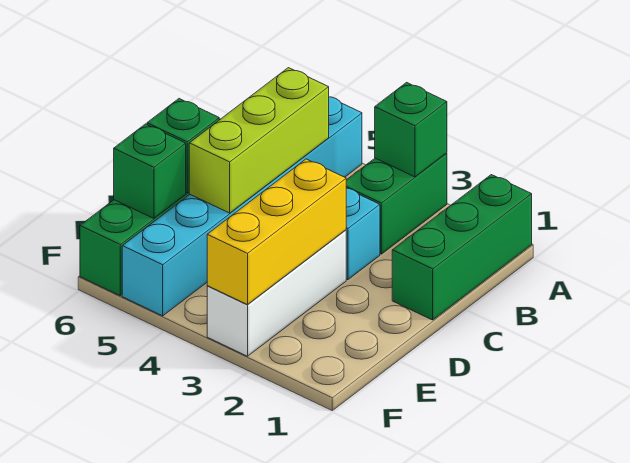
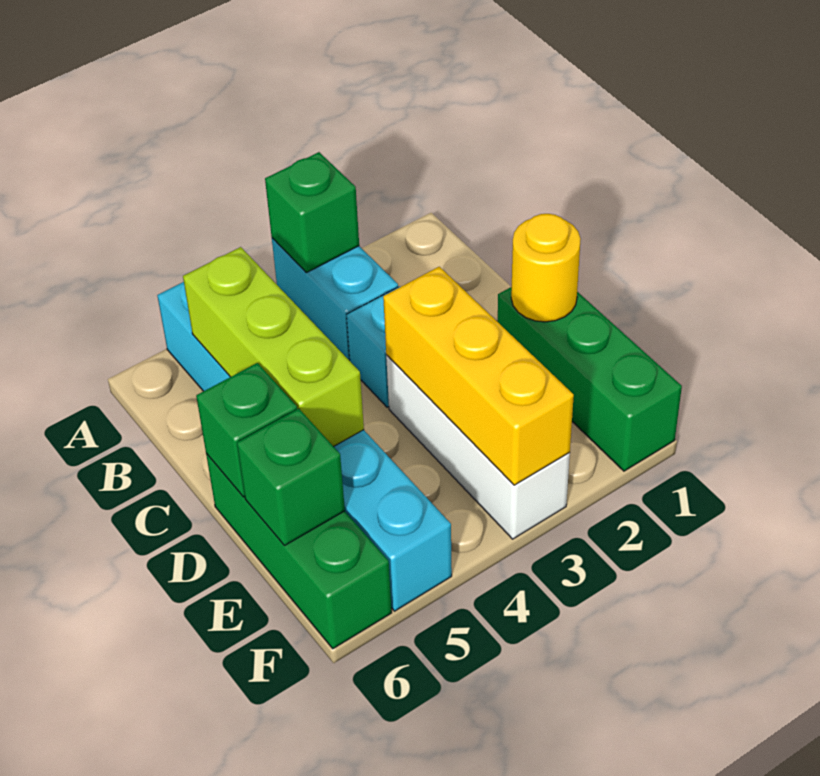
green 1x3 brick [392,175,532,320] -> green 1x3 brick moved to [498,287,682,471]
green 1x2 brick [346,153,447,254] -> cyan 1x2 brick [272,238,398,361]
none -> yellow 1x1 round brick [511,214,580,322]

